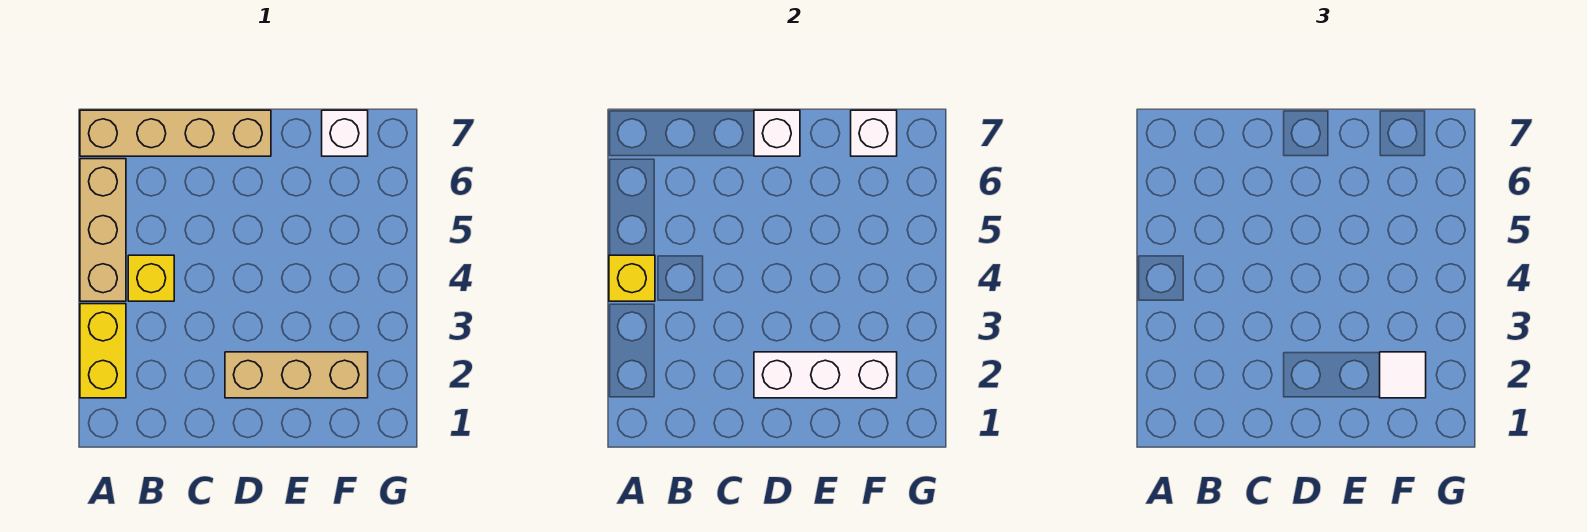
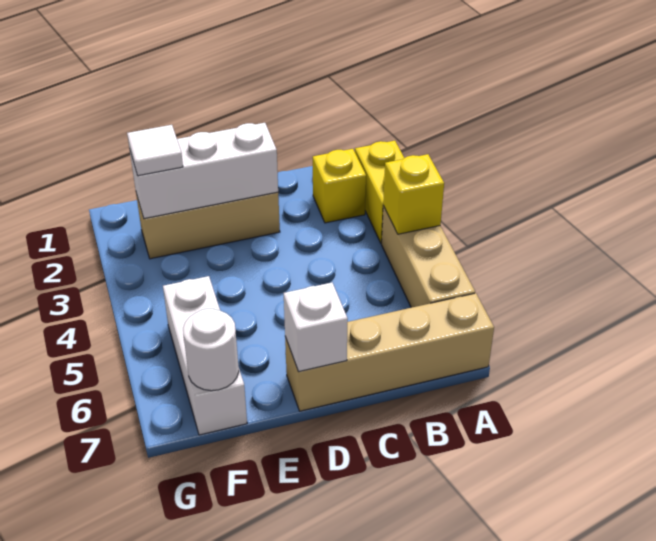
yellow 1x1 brick [128,255,174,301] -> yellow 1x1 brick moved to [313,149,366,223]
white 1x1 brick [322,110,368,156] -> white 1x3 brick [163,276,247,435]
white 1x1 brick [851,110,897,156] -> white 1x1 round brick [183,309,239,391]

